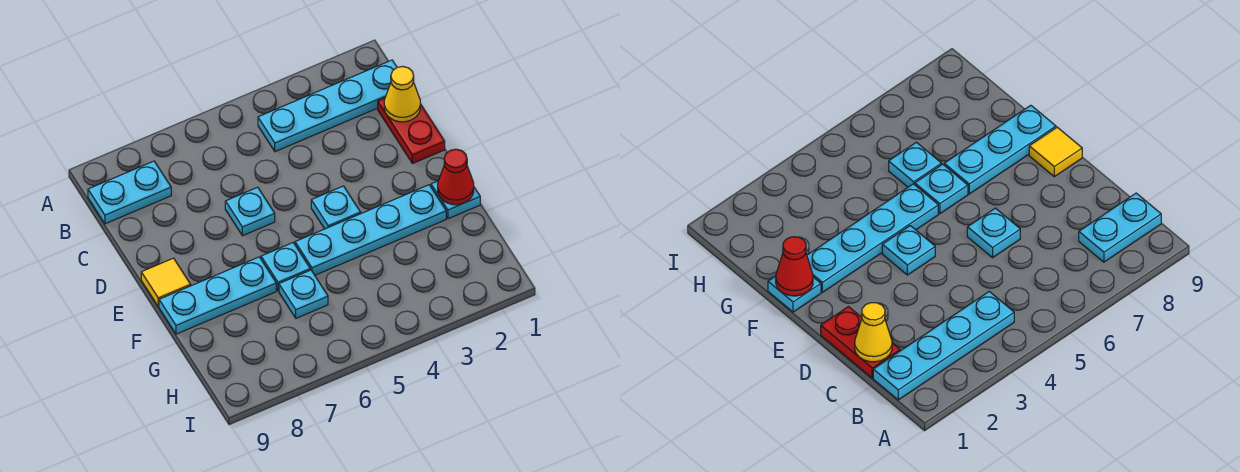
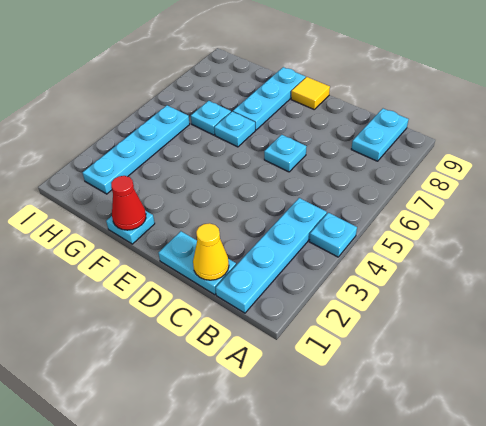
red 1x2 plate [378,98,445,164] -> cyan 1x2 plate [158,231,236,295]
cyan 1x1 plate [311,186,361,229] -> cyan 1x1 plate moved to [309,213,357,257]
cyan 1x4 plate [295,185,446,275] -> cyan 1x4 plate moved to [82,105,190,194]

